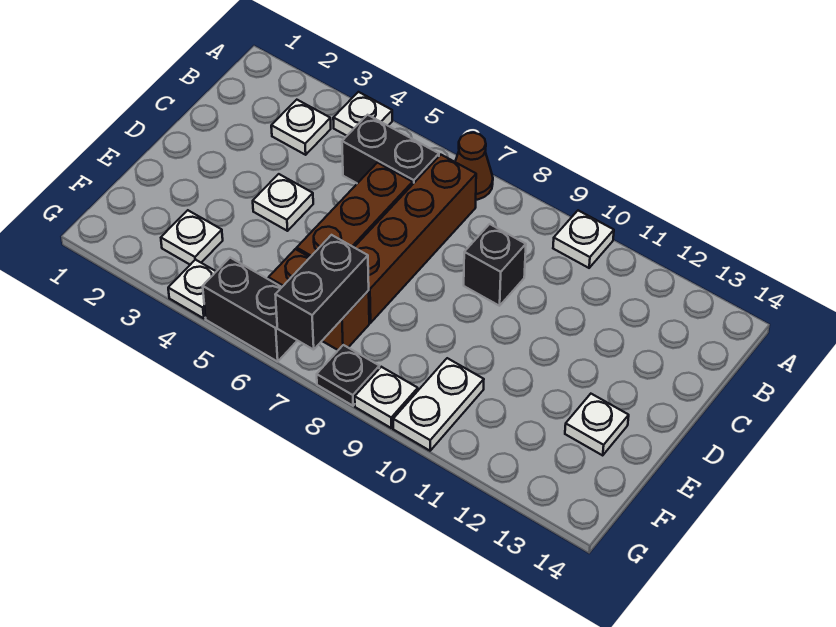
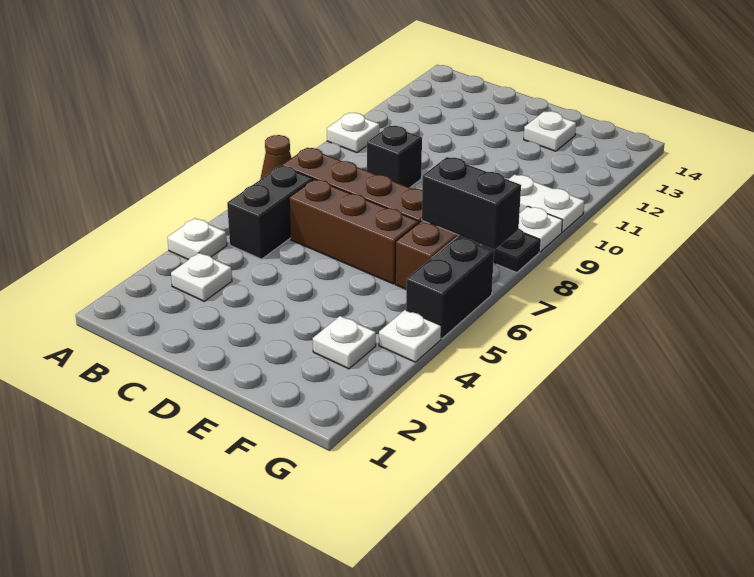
white 1x1 plate [253,174,313,231] -> none

